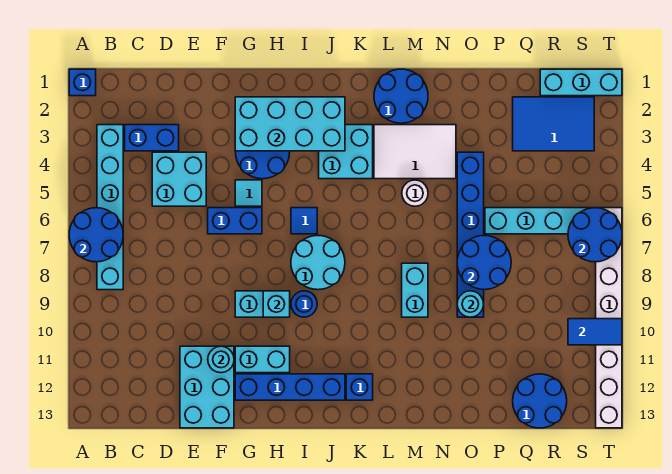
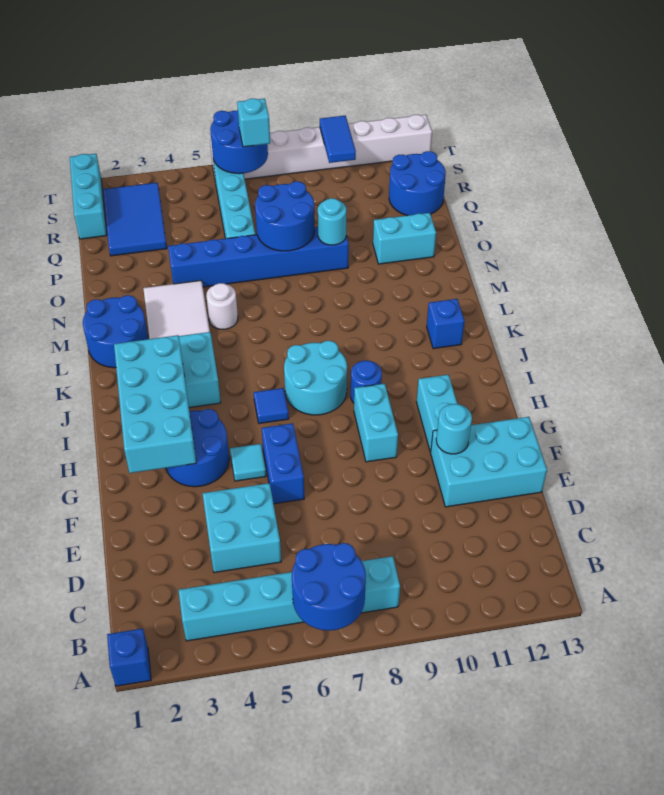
blue 1x2 brick [125,125,179,151] -> none
blue 1x4 brick [235,374,345,400] -> none
cyan 1x1 brick [263,291,290,317] -> cyan 1x1 brick moved to [237,98,270,147]
cyan 1x2 brick [402,263,428,317] -> cyan 1x2 brick moved to [373,213,436,264]

